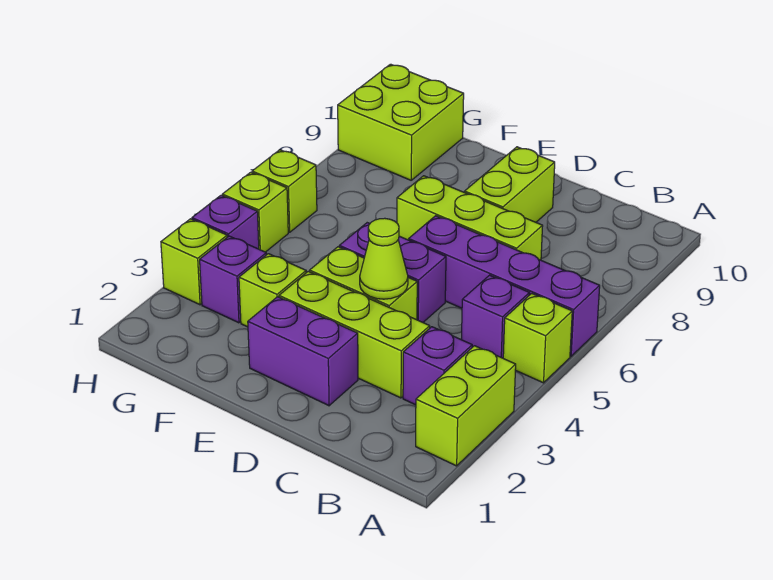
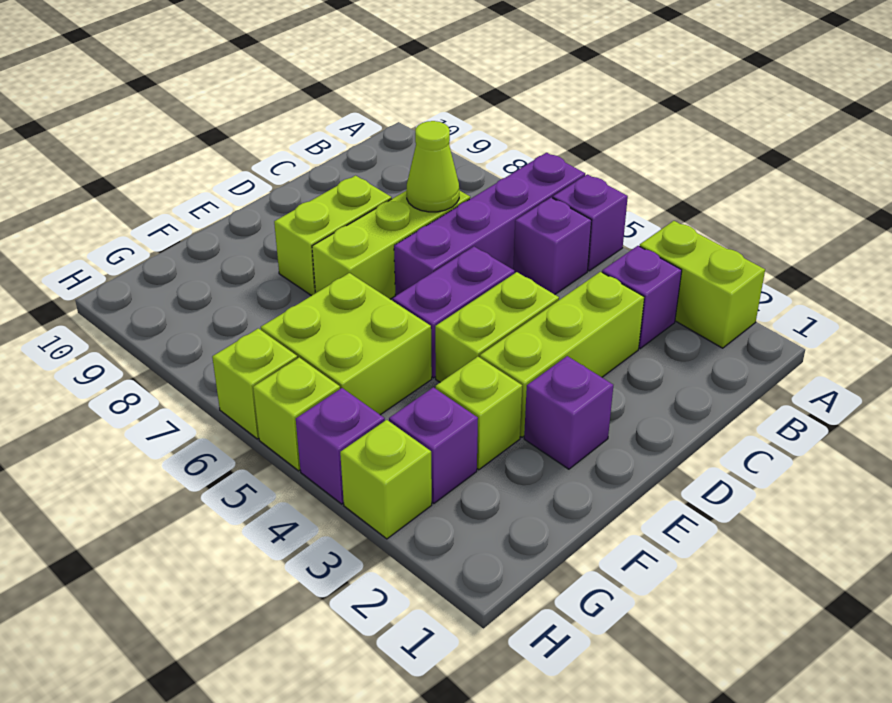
lime 1x1 brick [503,293,572,383] -> purple 1x1 brick [553,174,628,271]
purple 1x2 brick [248,297,358,406] -> purple 1x1 brick [524,356,613,469]
lime 1x1 cone [360,218,408,299] -> lime 1x1 cone moved to [406,121,459,212]
lime 1x2 brick [465,147,555,222] -> lime 1x2 brick turned to [274,176,392,296]
lime 2x2 brick [338,64,464,180] -> lime 2x2 brick moved to [261,273,432,415]

